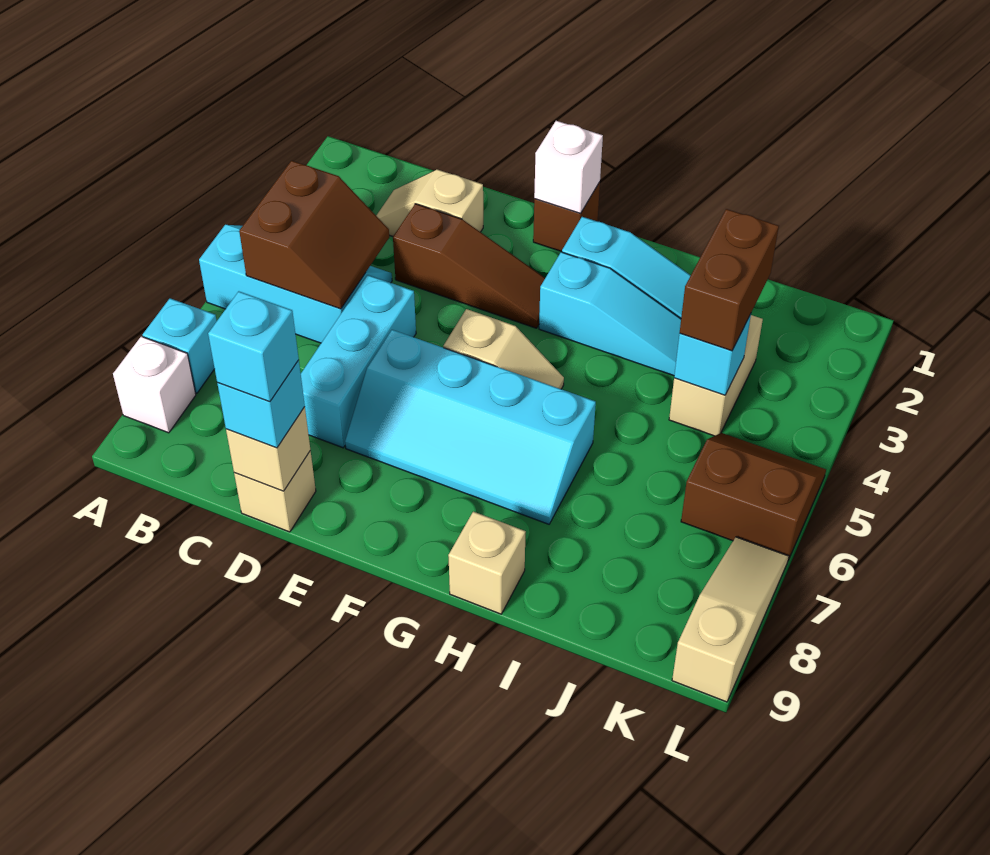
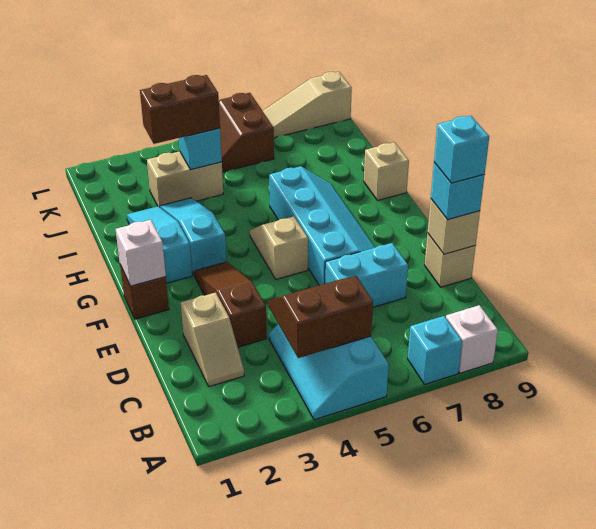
cyan 1x3 brick [301,275,416,448] -> cyan 1x2 brick [325,243,408,307]

